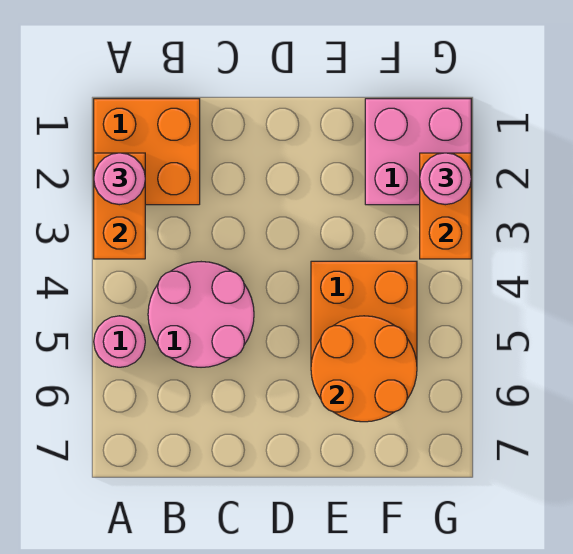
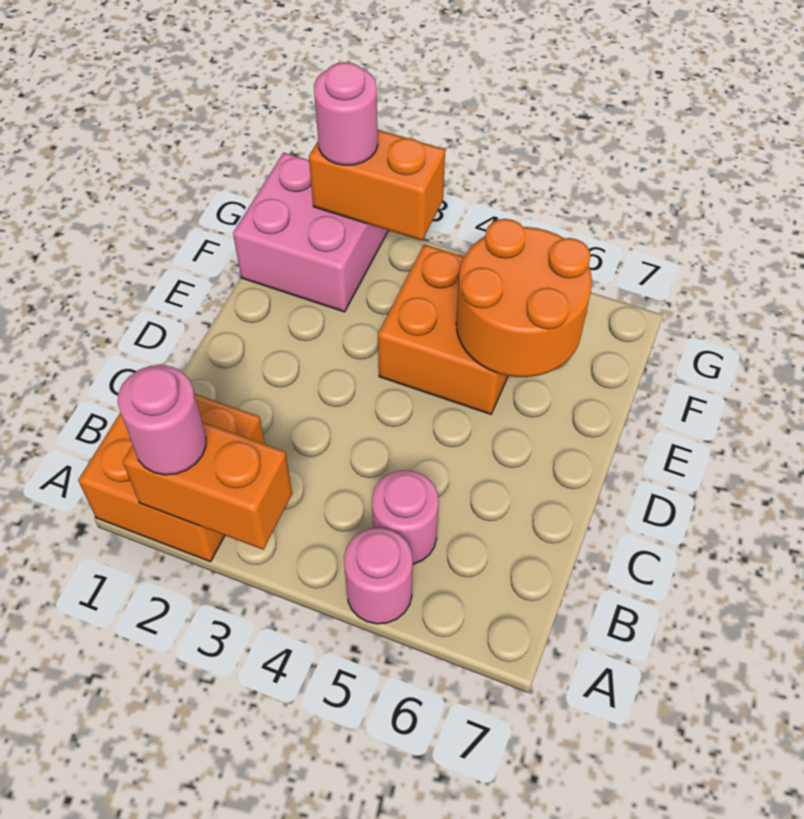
pink 2x2 round brick [148,262,254,367] -> pink 1x1 round brick [372,470,439,564]

